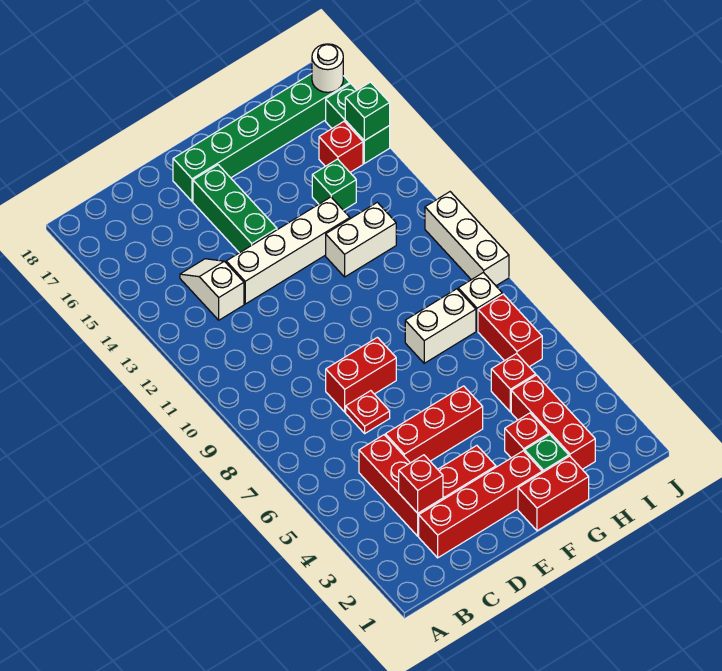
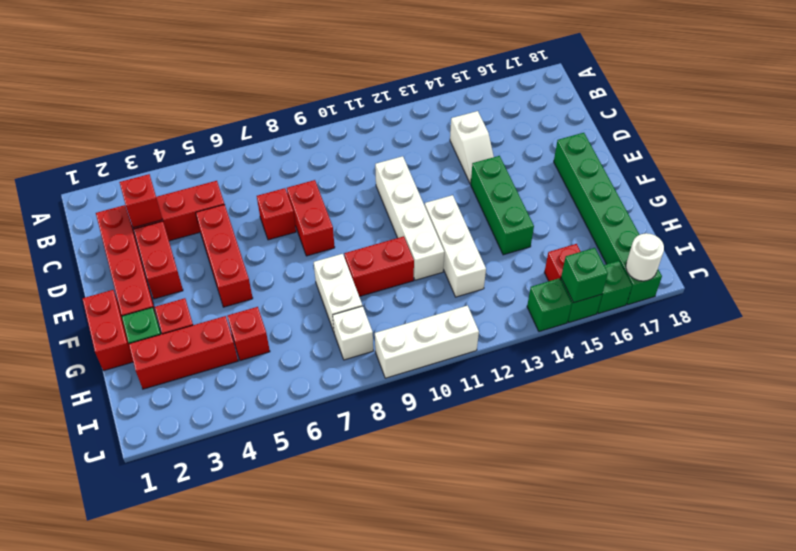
white 1x2 slope [180,259,244,320] -> white 1x2 slope turned to [450,111,494,184]
red 1x1 plate [346,391,390,433] -> red 1x1 brick [257,188,296,240]
white 1x4 brick [226,197,350,304] -> white 1x4 brick moved to [375,156,444,280]
green 1x3 brick [193,165,277,253] -> green 1x3 brick turned to [471,156,534,255]
white 1x2 brick [326,202,396,277] -> white 1x3 brick [425,195,486,297]
green 1x1 brick [312,159,356,210] -> green 1x1 brick moved to [527,278,572,332]
red 1x2 brick [478,294,542,367] -> red 1x2 brick moved to [344,236,414,297]

